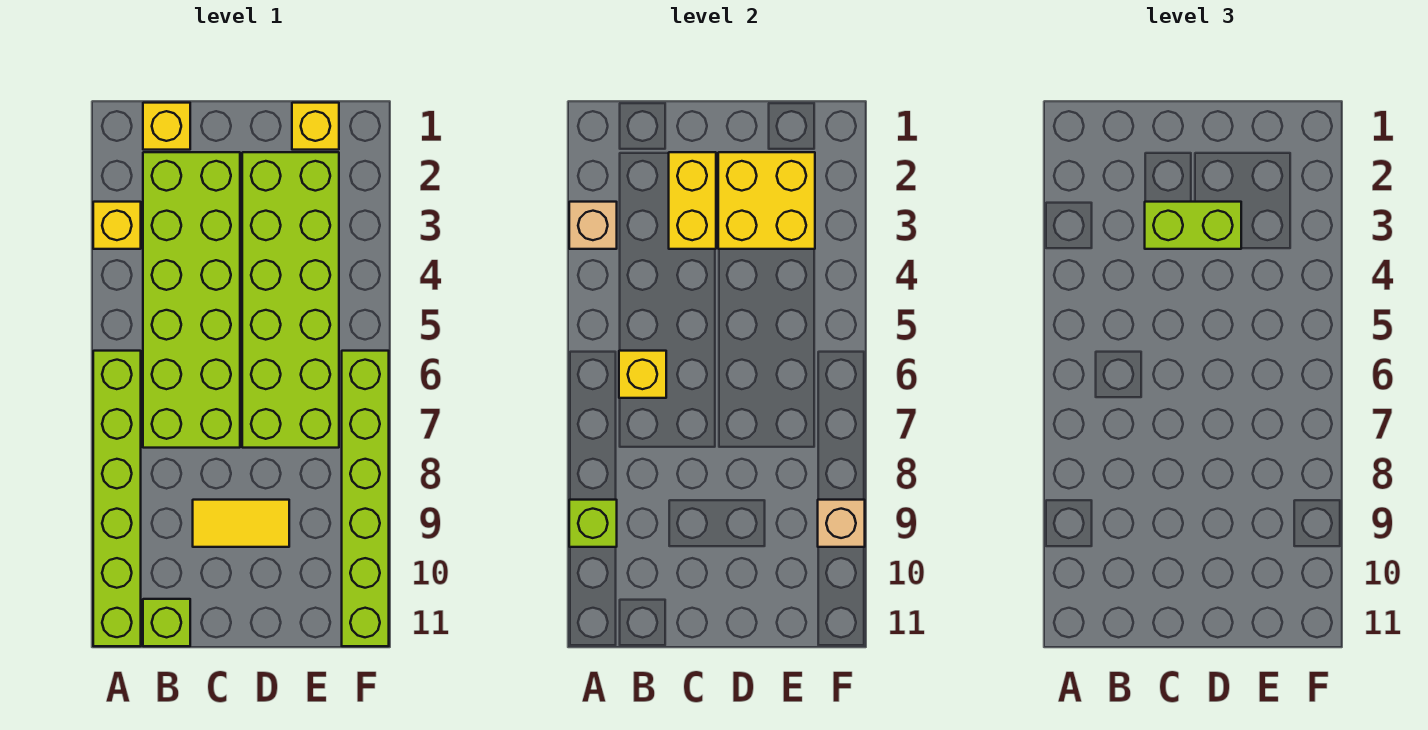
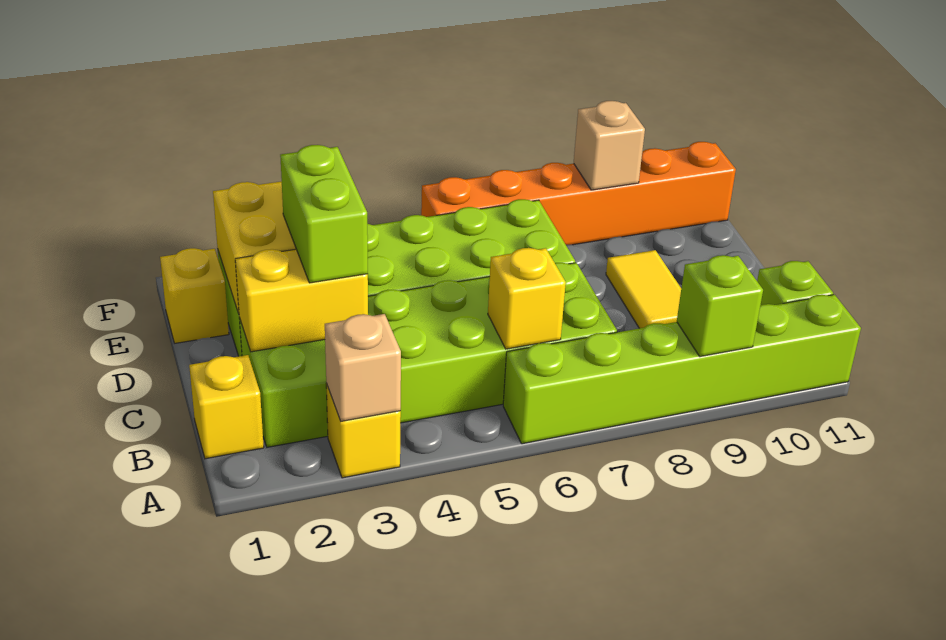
lime 1x6 brick [342,351,389,646] -> orange 1x6 brick [421,142,736,245]

